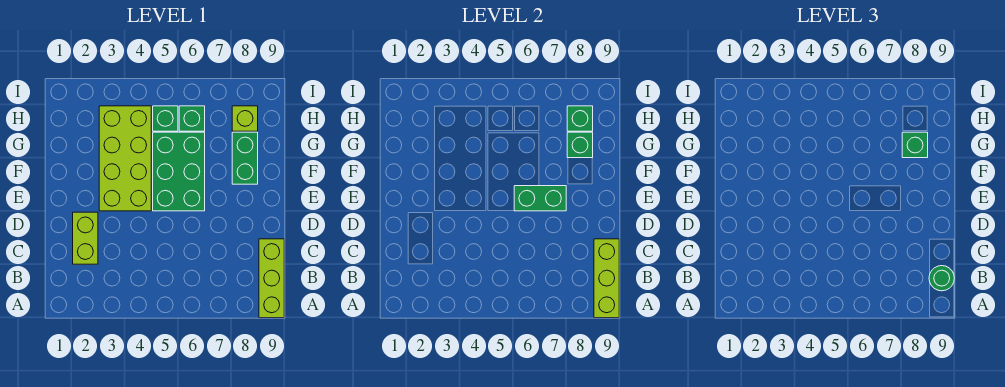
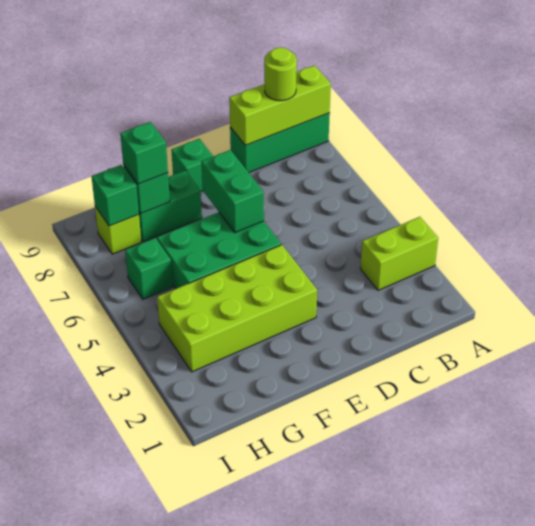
lime 1x3 brick [259,239,284,318] -> green 1x3 brick [230,113,330,172]
green 1x1 round brick [929,266,954,291] -> lime 1x1 round brick [264,47,297,101]
lime 1x2 brick [73,212,98,264] -> lime 1x2 brick moved to [360,217,438,290]
green 1x1 brick [153,106,178,131] -> green 1x1 brick moved to [171,139,213,192]

